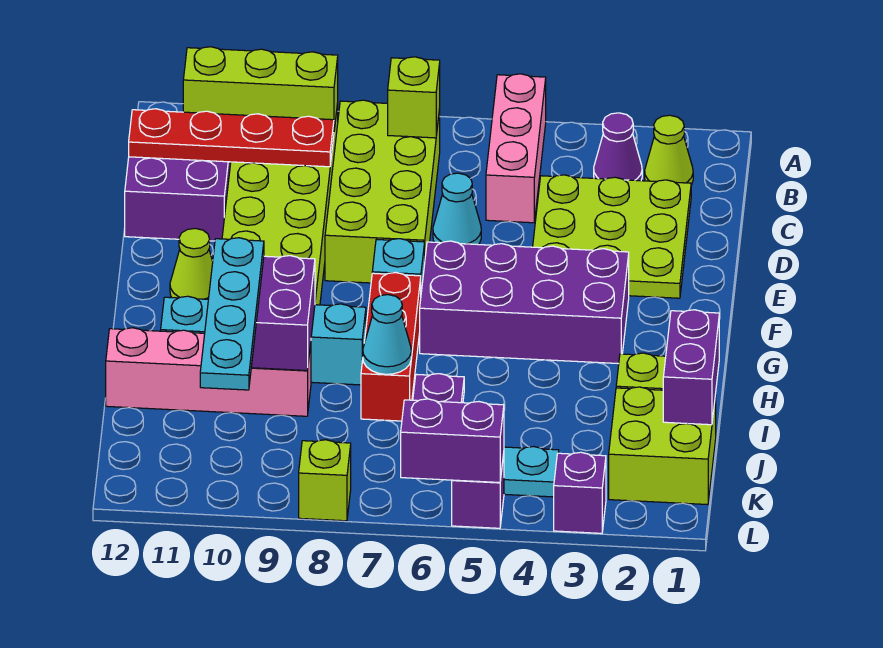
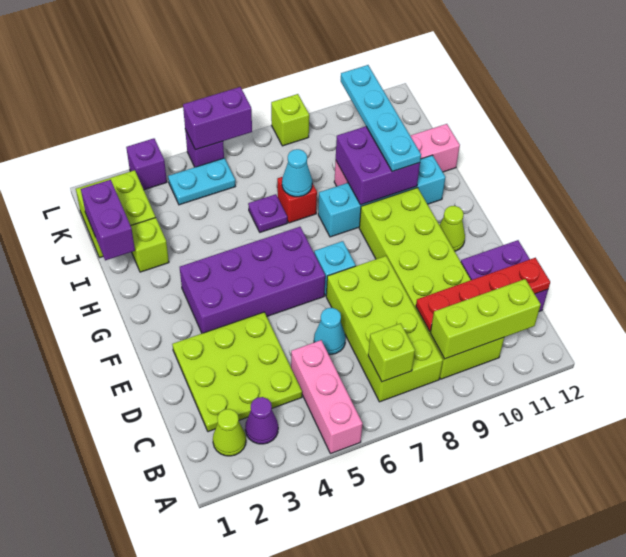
red 1x3 brick [361,273,421,421] -> red 1x1 brick [277,177,317,223]

